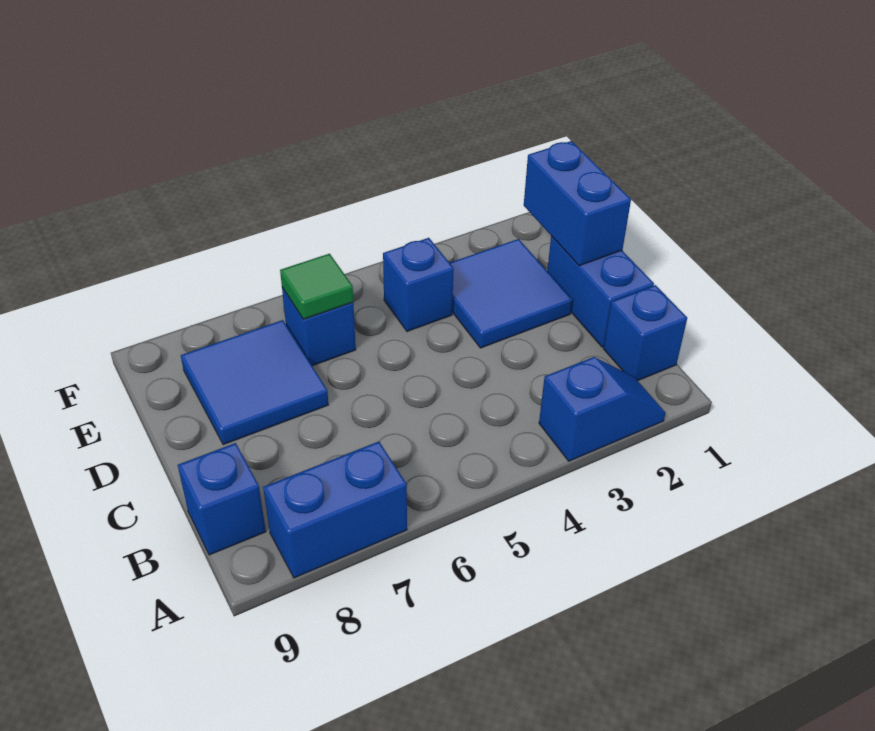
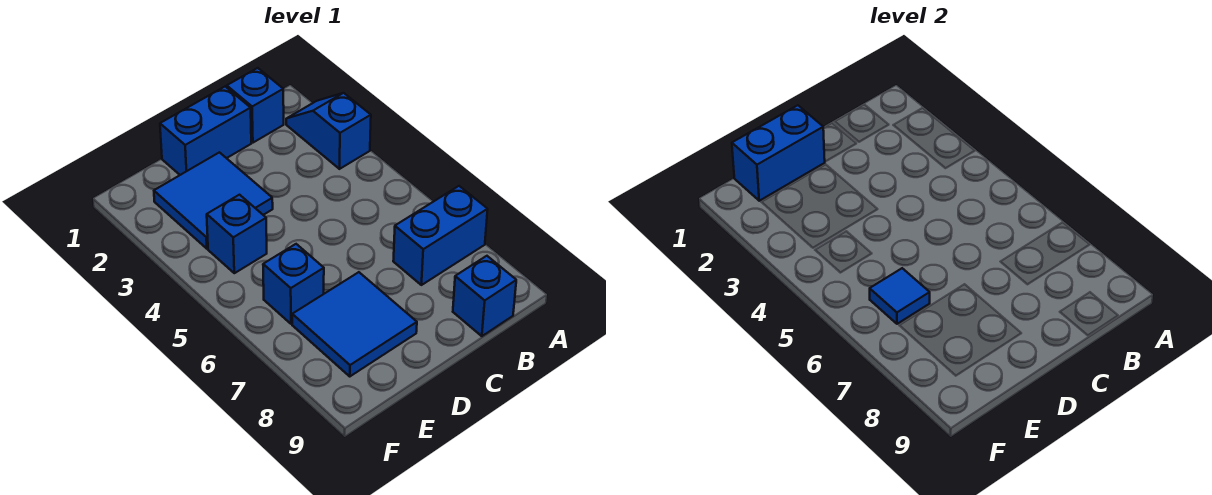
blue 1x2 brick [263,441,407,578] -> blue 1x2 brick turned to [393,186,488,285]
green 1x1 tile [280,254,353,319] -> blue 1x1 tile [870,268,930,324]

